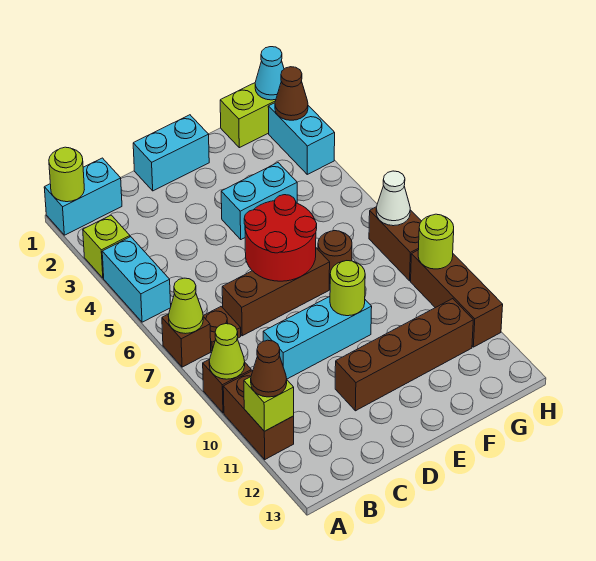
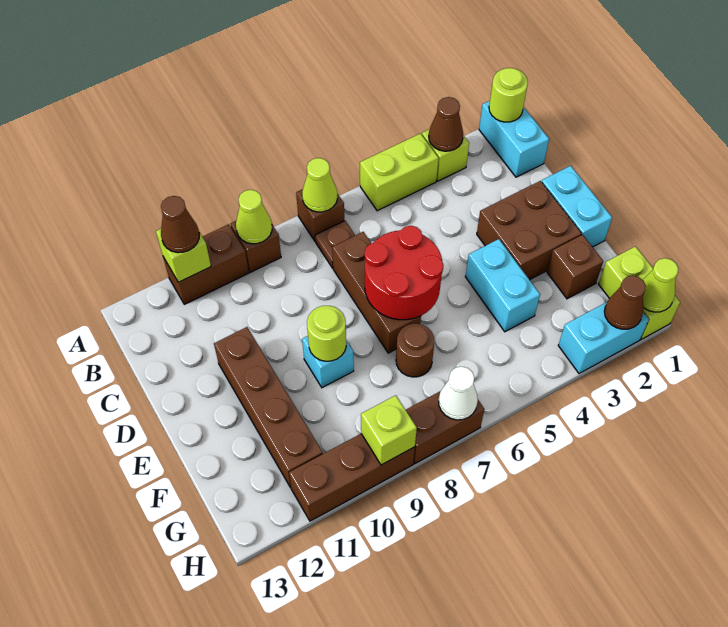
none -> brown 1x1 cone [429,97,463,151]
cyan 1x2 brick [102,237,171,322] -> lime 1x2 brick [360,134,439,211]
cyan 1x3 brick [263,296,372,379] -> cyan 1x1 brick [302,336,354,388]
none -> brown 2x2 brick [477,181,581,280]
none -> brown 1x1 brick [547,235,603,299]
cyan 1x1 cone [255,47,284,100] -> lime 1x1 cone [643,258,678,312]
lime 1x1 round brick [418,214,454,269] -> lime 1x1 brick [361,395,417,465]

